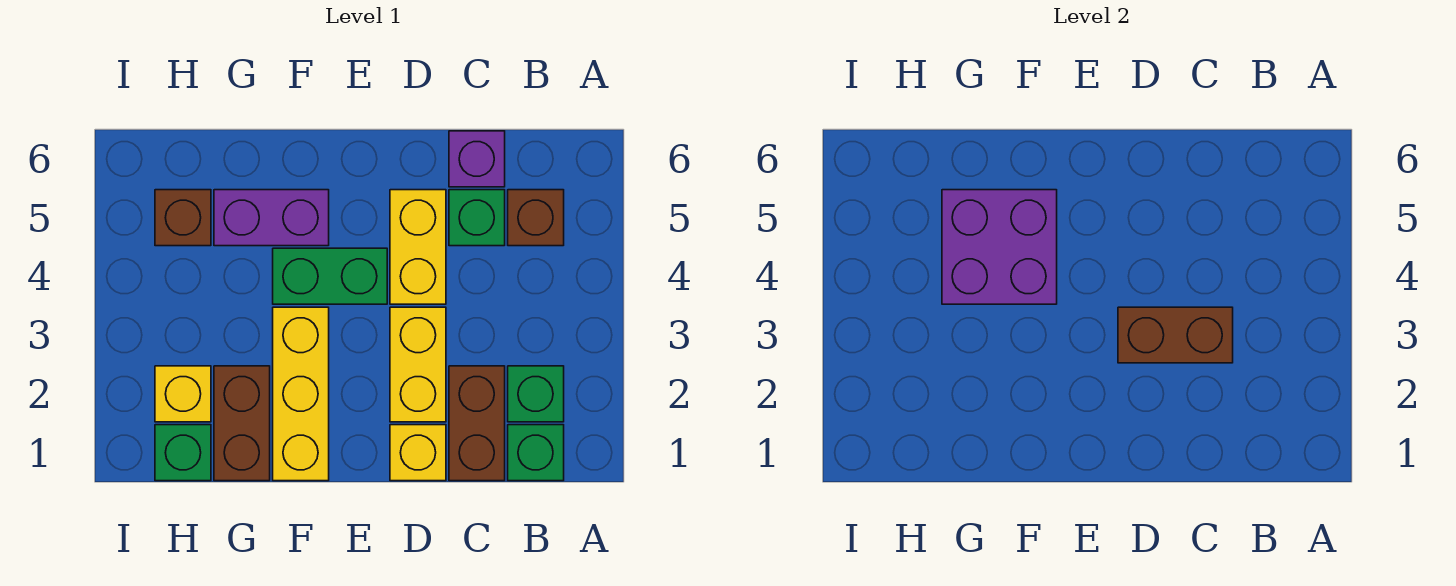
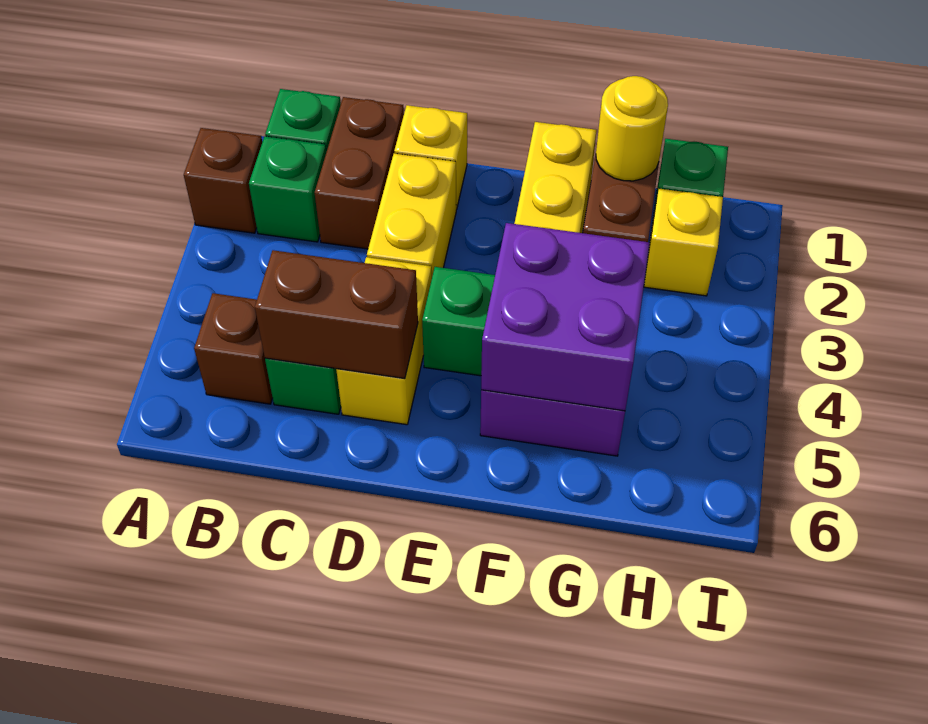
brown 1x2 brick [1118,307,1233,363] -> brown 1x2 brick moved to [255,250,418,379]
purple 1x1 brick [449,131,505,187] -> none
none -> yellow 1x1 round brick [596,76,668,181]
brown 1x1 brick [155,190,211,246] -> brown 1x1 brick moved to [184,128,262,233]

